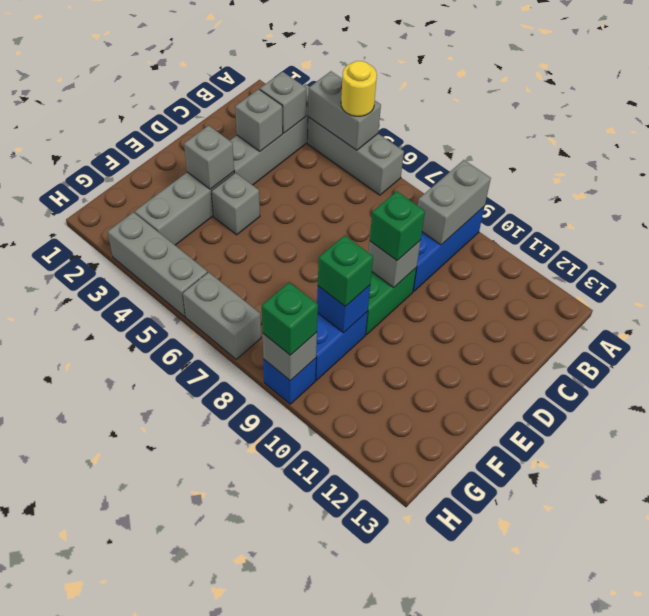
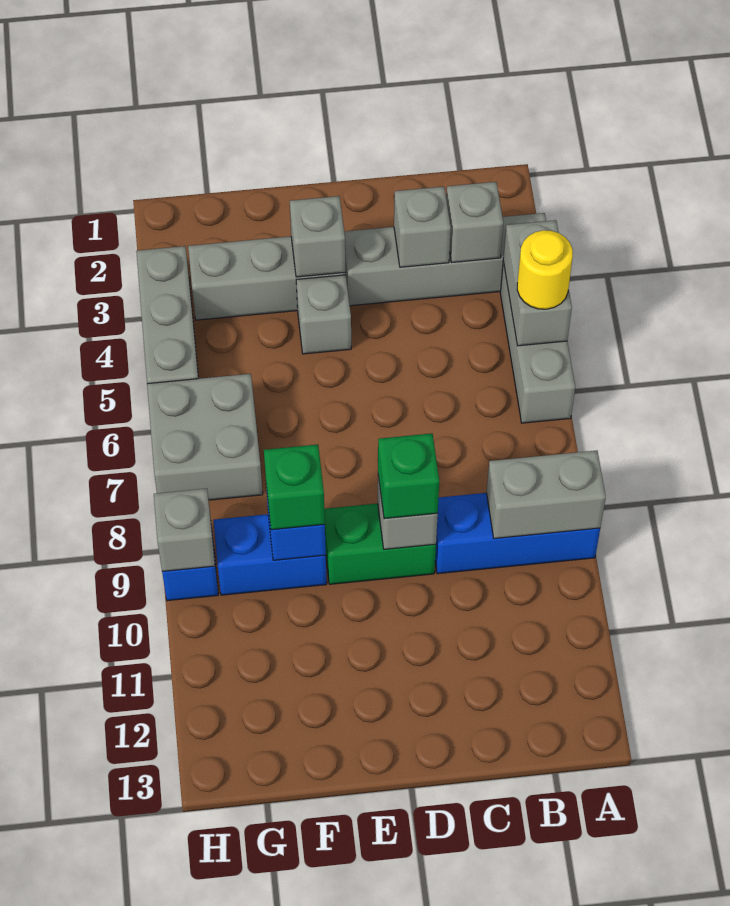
grey 1x2 brick [183,272,261,359] -> grey 2x2 brick [147,374,263,500]
green 1x1 brick [262,282,318,355] -> none

